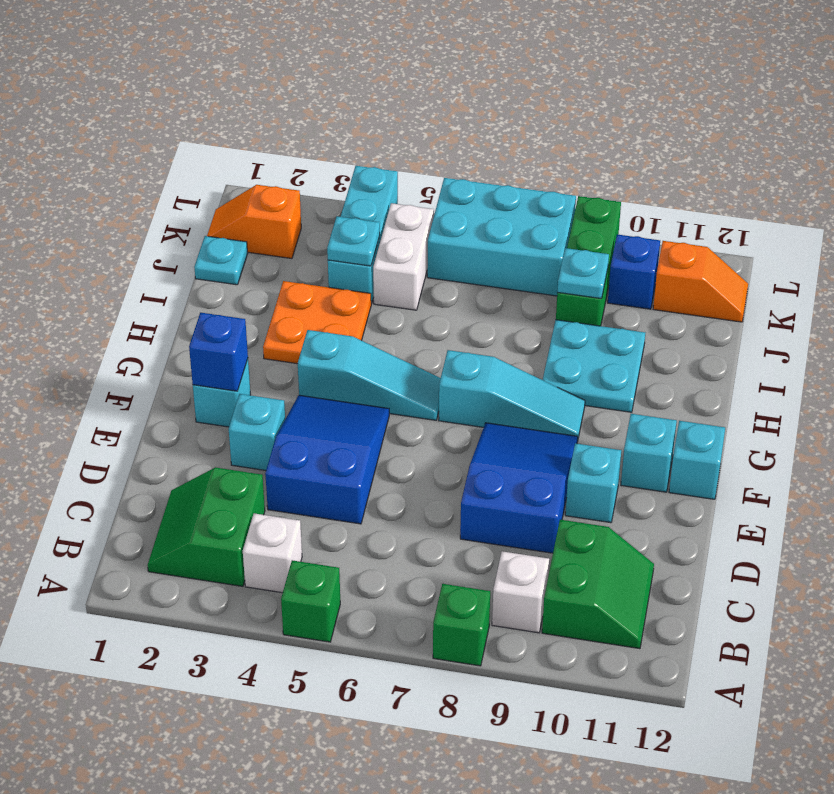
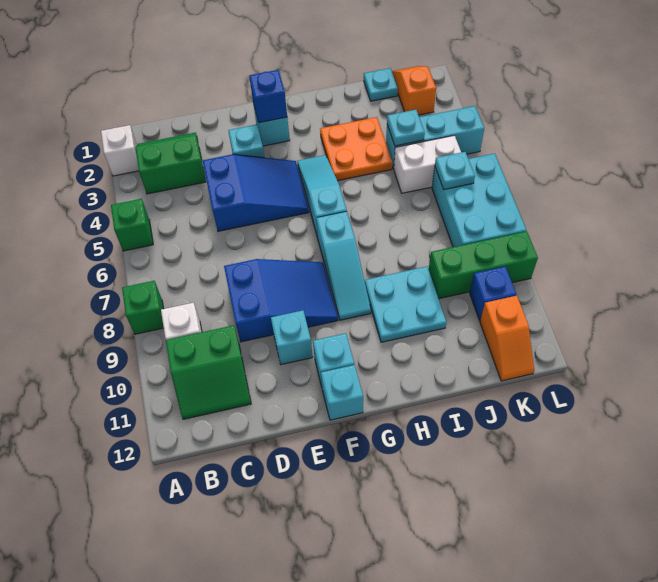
white 1x1 brick [243,513,302,593] -> white 1x1 brick moved to [101,125,139,176]
cyan 1x3 slope [298,330,441,420] -> cyan 1x3 slope turned to [297,155,347,238]
cyan 1x1 plate [557,248,609,299] -> cyan 1x1 plate moved to [435,152,475,190]

